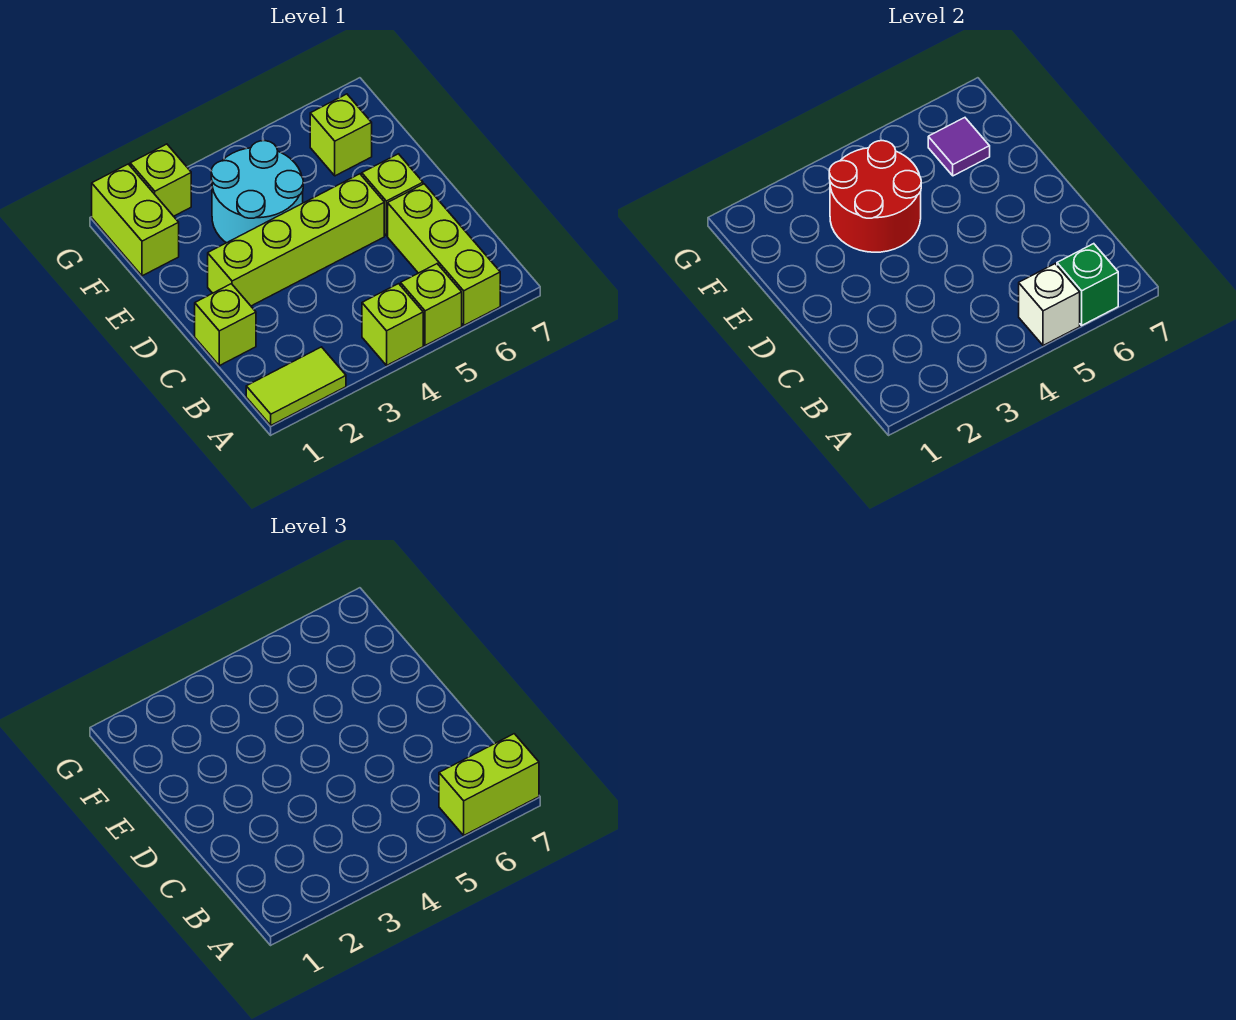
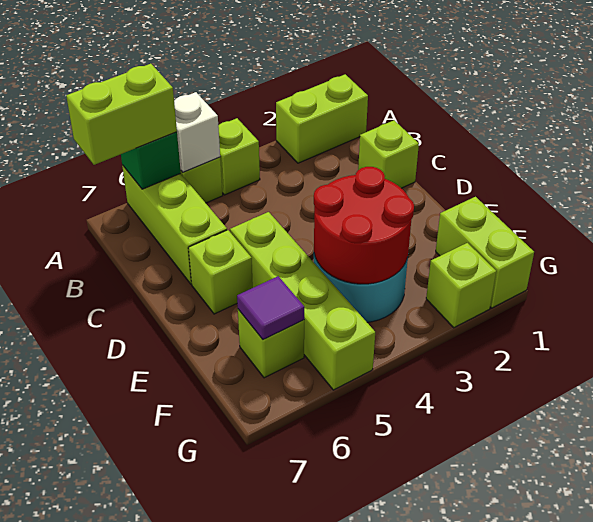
lime 1x2 tile [246,347,346,425] -> lime 1x2 brick [276,74,368,163]
lime 1x4 brick [208,174,384,306] -> lime 1x4 brick turned to [230,212,375,390]

